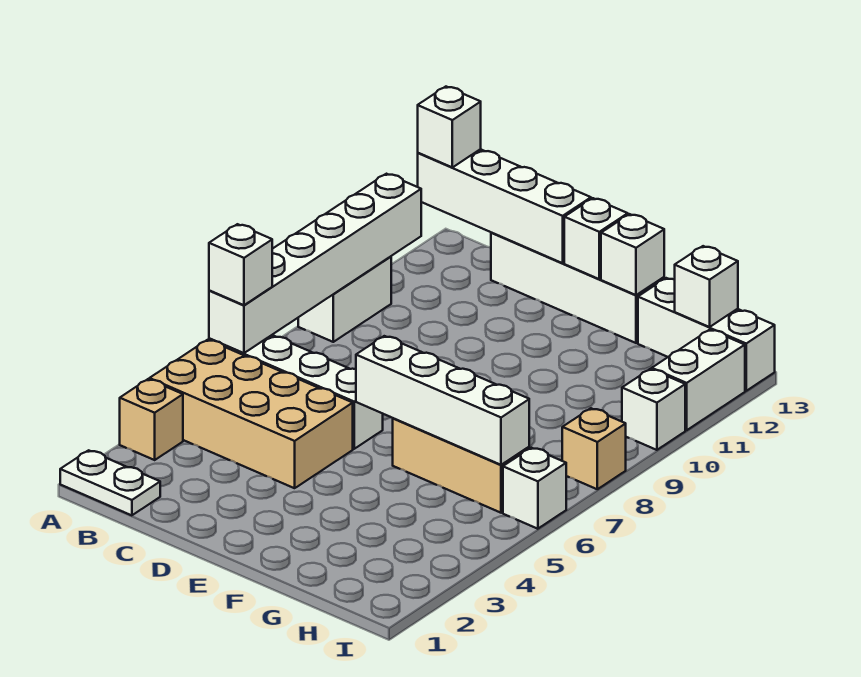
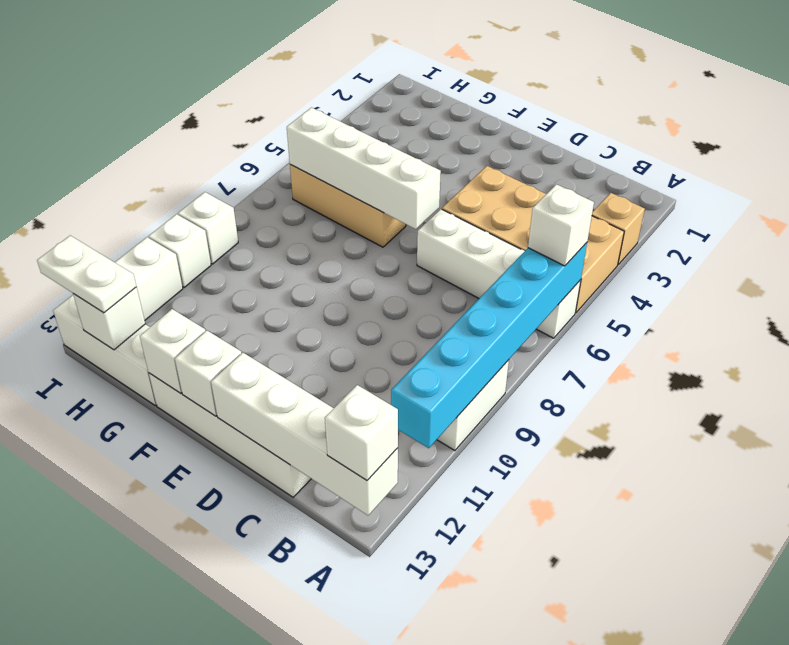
white 1x2 plate [60,450,160,515] -> white 1x2 plate moved to [37,236,136,313]
white 1x6 brick [209,174,421,353] -> cyan 1x6 brick [391,243,587,448]
white 1x1 brick [503,448,566,529] -> white 1x1 brick moved to [178,192,238,264]
tan 1x1 brick [562,408,626,489] -> none

